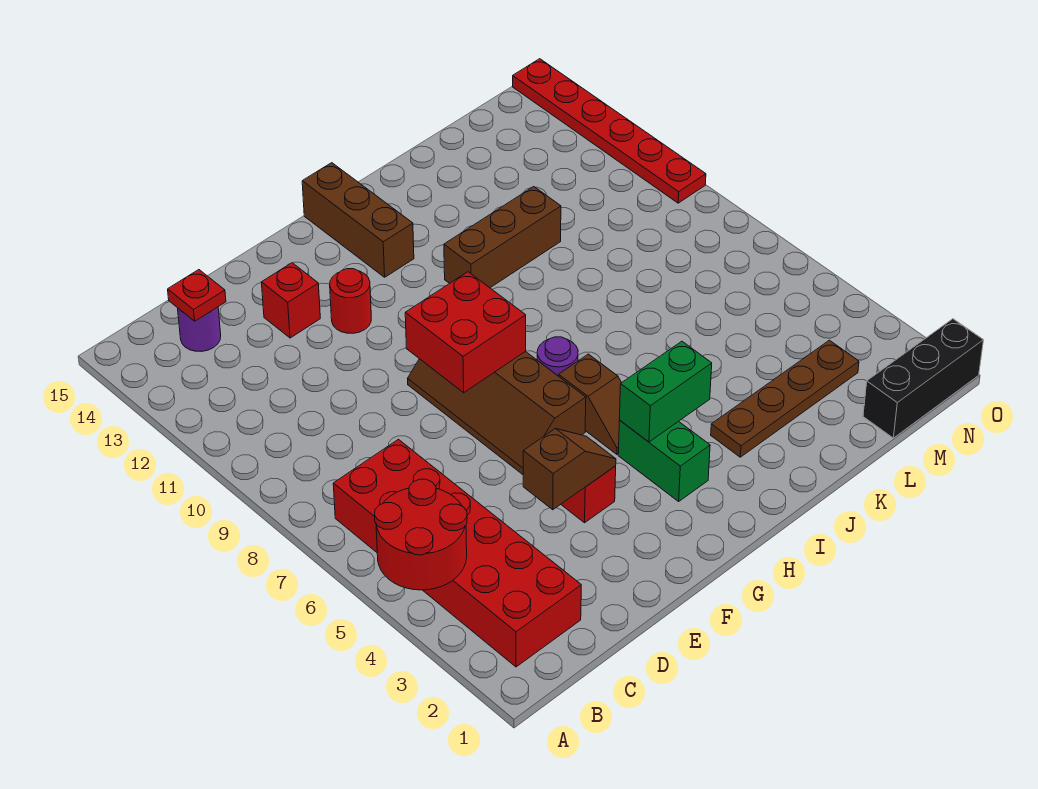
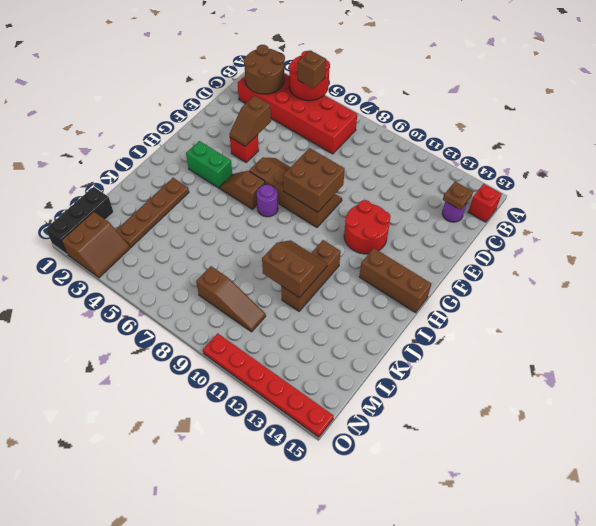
none -> brown 2x2 round brick [244,45,285,94]
none -> brown 1x1 brick [298,50,326,88]
red 1x1 plate [168,270,226,321] -> brown 1x1 plate [443,182,473,210]
red 1x1 brick [261,263,320,338] -> red 1x1 brick moved to [468,184,502,222]
red 2x2 brick [405,272,526,393] -> brown 2x2 brick [283,148,345,212]
red 1x1 round brick [330,269,371,333] -> red 2x2 round brick [344,200,391,254]
green 1x2 brick [619,341,712,442] -> none
none -> brown 2x2 slope [262,240,327,298]
none -> brown 1x3 slope [196,266,266,332]
none -> brown 2x2 slope [62,212,130,278]

